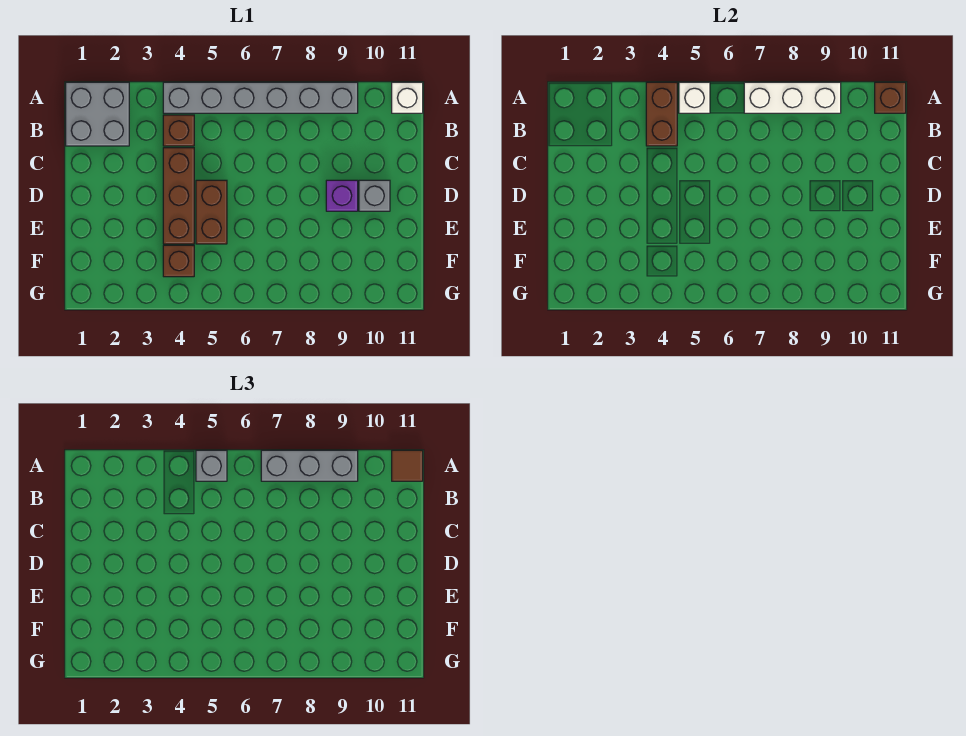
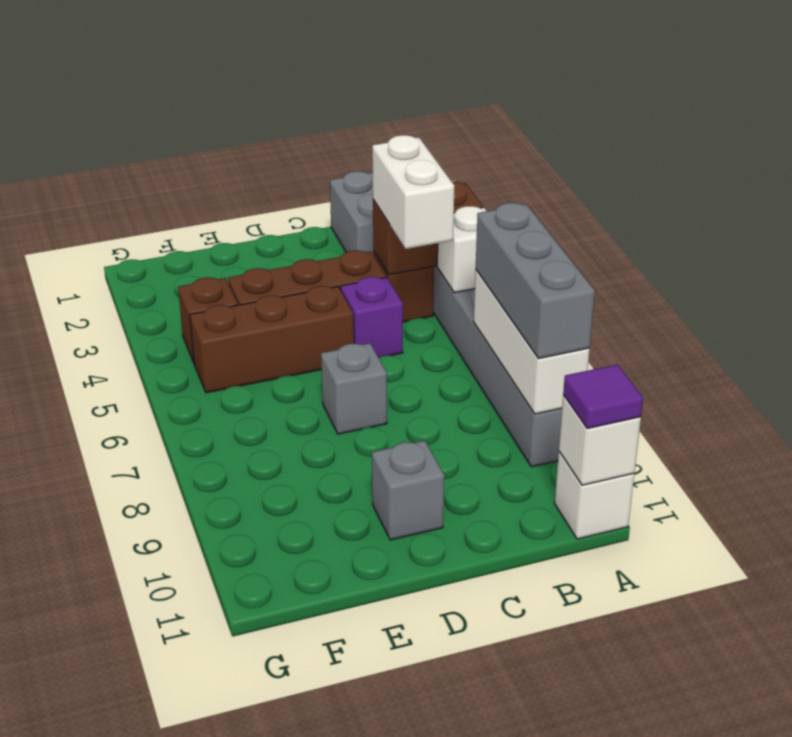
grey 1x1 brick [196,450,227,481] -> grey 1x1 brick moved to [321,343,387,434]
brown 1x1 brick [875,82,906,113] -> white 1x1 brick [559,395,641,485]
brown 1x1 tile [392,450,423,481] -> purple 1x1 tile [563,364,643,428]
none -> white 1x2 brick [372,135,454,249]
brown 1x2 brick [196,180,227,244] -> brown 1x3 brick [190,286,354,393]
purple 1x1 brick [326,180,358,211] -> purple 1x1 brick moved to [341,277,403,358]

